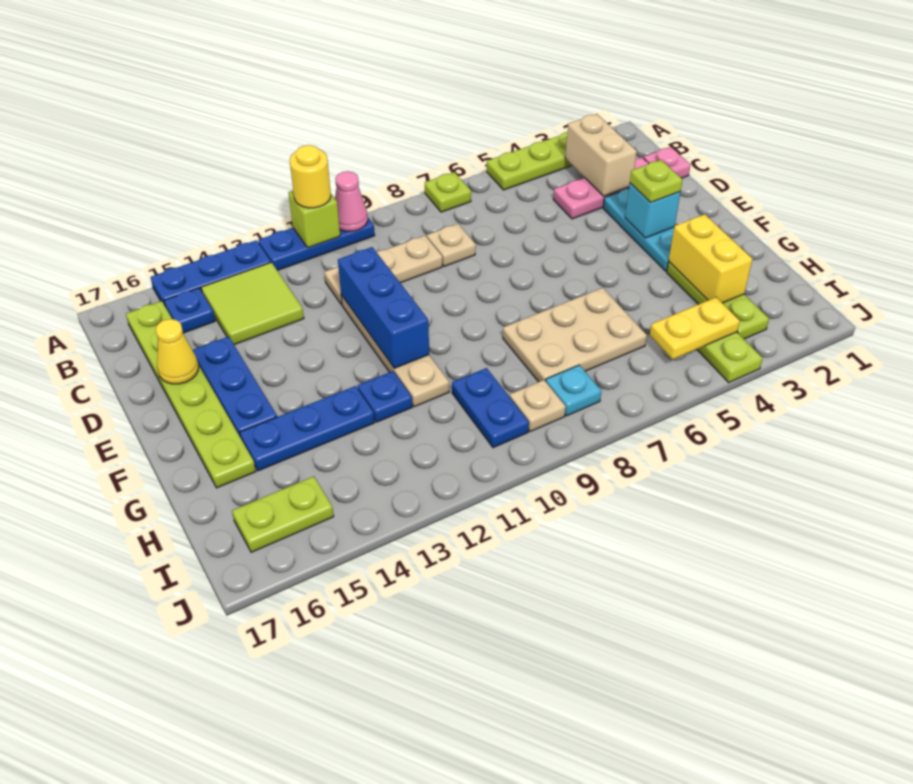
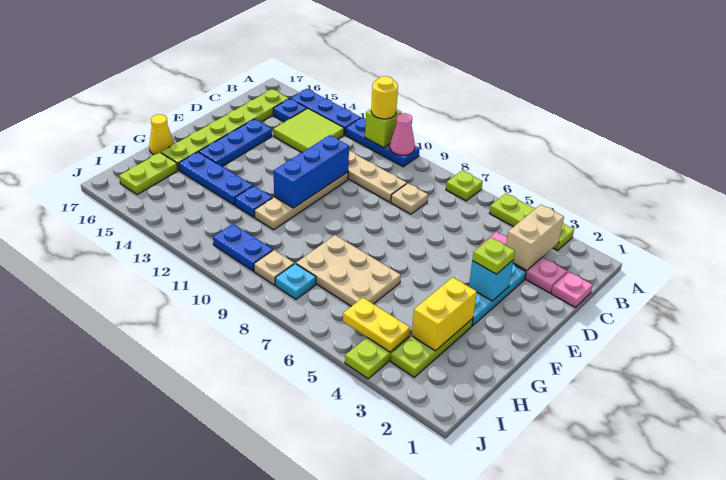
yellow 1x1 cone [156,319,199,384] -> yellow 1x1 cone moved to [149,114,174,155]
blue 1x2 plate [452,368,529,448] -> blue 1x2 plate turned to [213,224,273,271]
lime 1x2 plate [232,476,334,552] -> lime 1x2 plate turned to [119,153,178,195]

